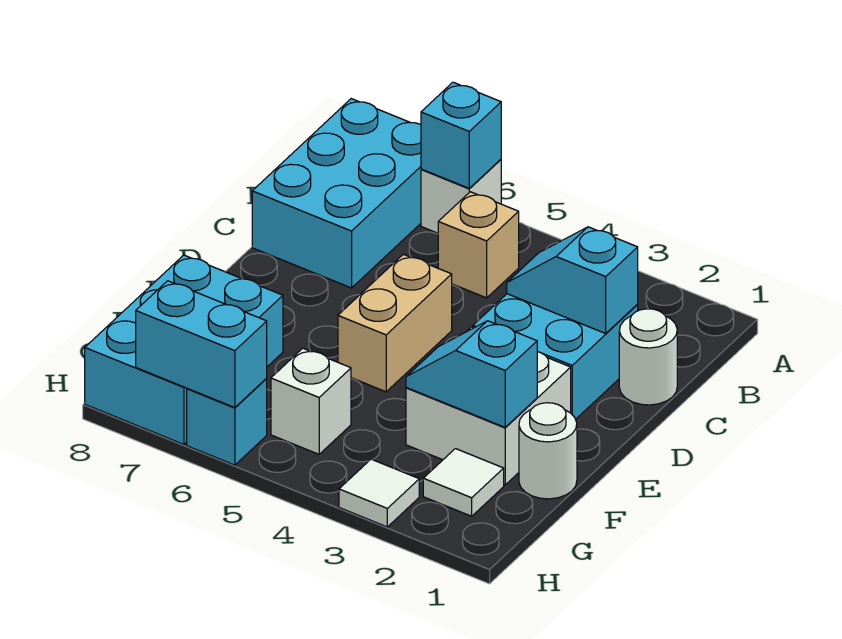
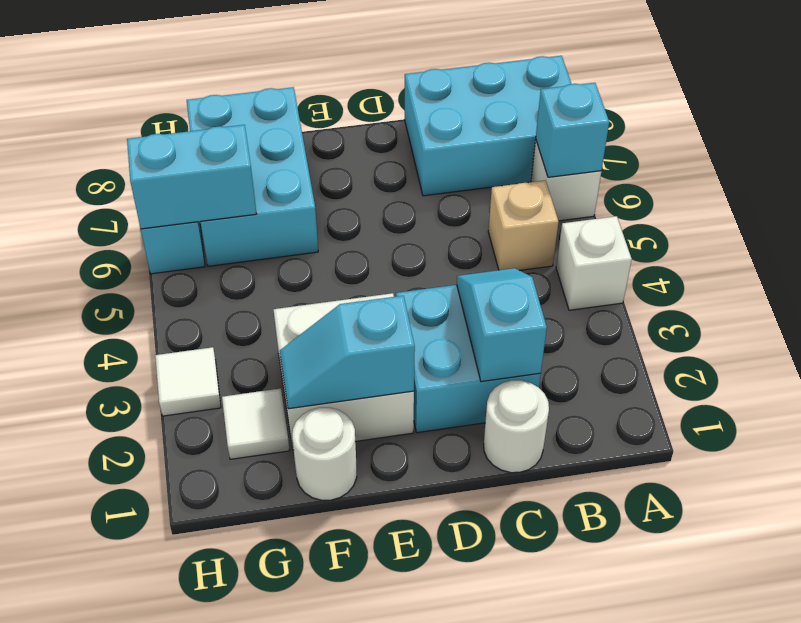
tan 1x2 brick [338,254,452,392] -> none
cyan 1x2 slope [406,321,537,427] -> cyan 1x2 slope turned to [280,296,415,409]
cyan 2x3 brick [85,255,283,444] -> cyan 2x3 brick turned to [187,87,318,266]
white 1x1 brick [271,348,351,454] -> white 1x1 brick moved to [556,216,632,310]
cyan 1x2 brick [136,281,267,408] -> cyan 1x2 brick turned to [127,125,256,229]

